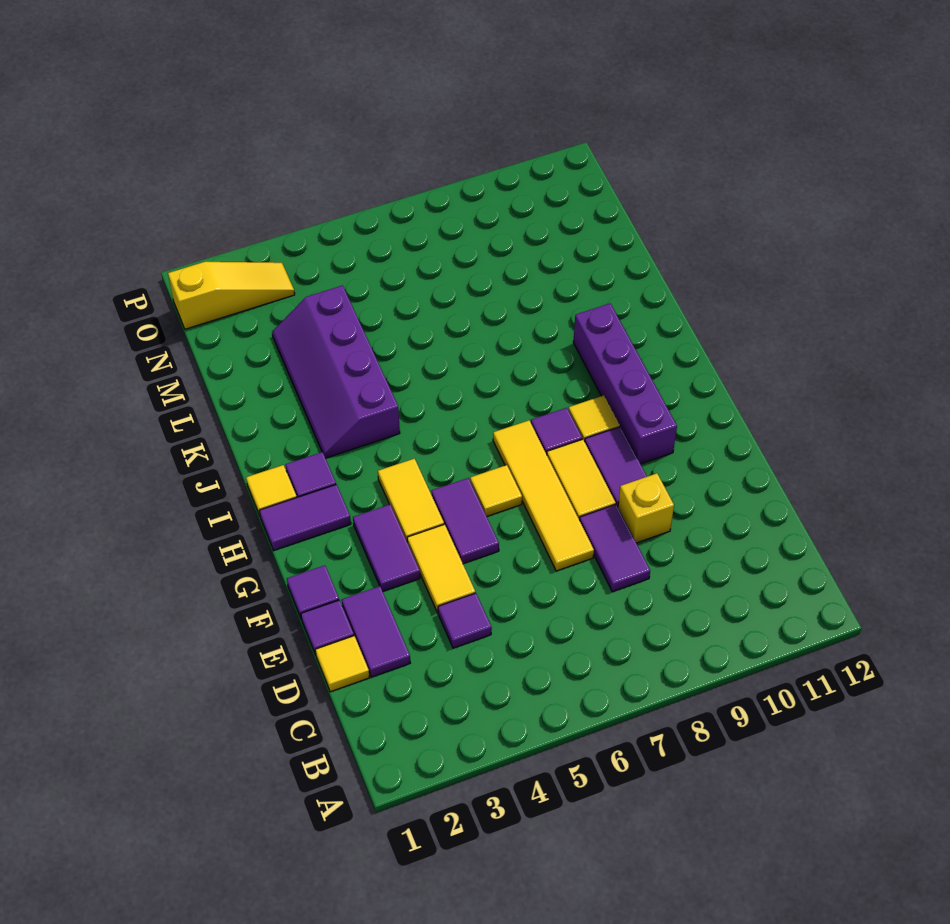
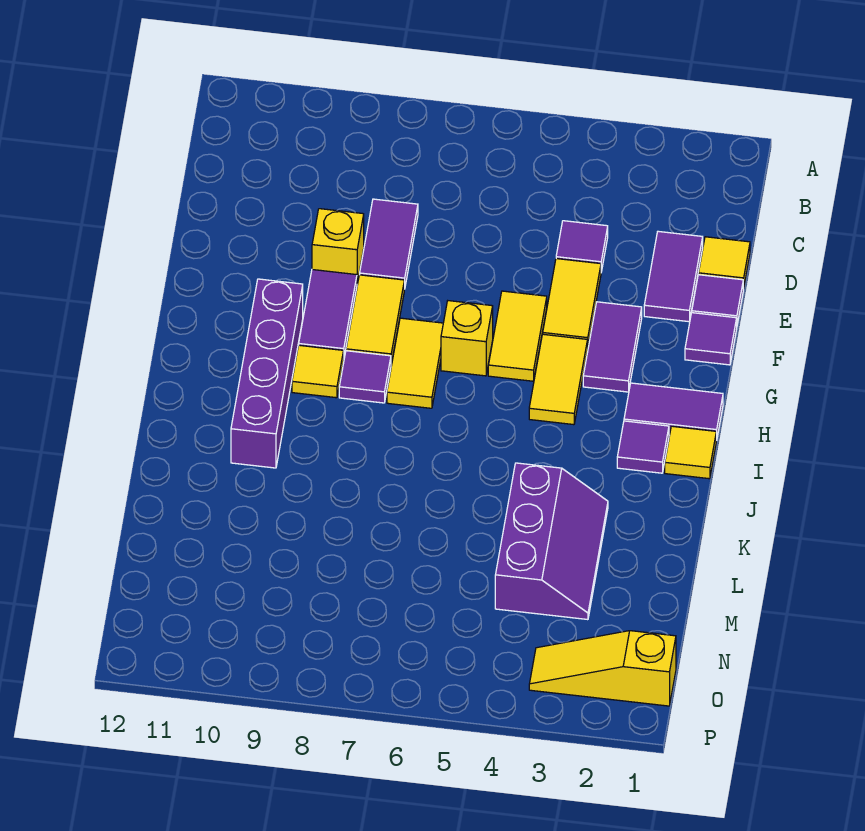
yellow 1x4 tile [493,420,594,571] -> yellow 1x2 tile [387,318,443,408]
purple 1x2 tile [431,478,499,564] -> yellow 1x2 tile [488,291,547,381]
yellow 1x1 tile [470,465,522,516] -> yellow 1x1 brick [441,301,493,376]
purple 2x4 slope [272,286,400,458] -> purple 2x3 slope [495,463,608,620]

